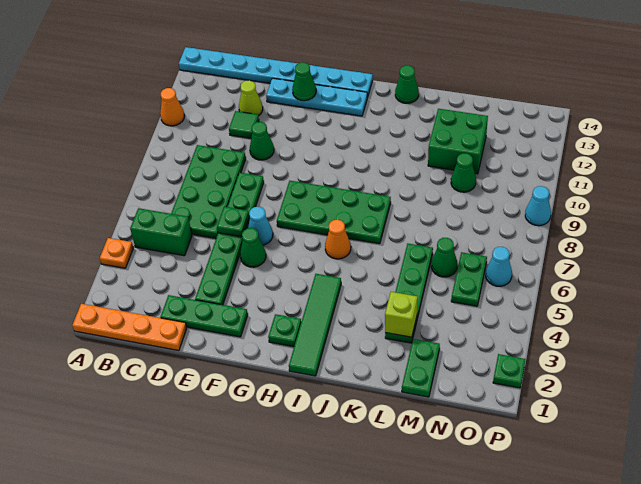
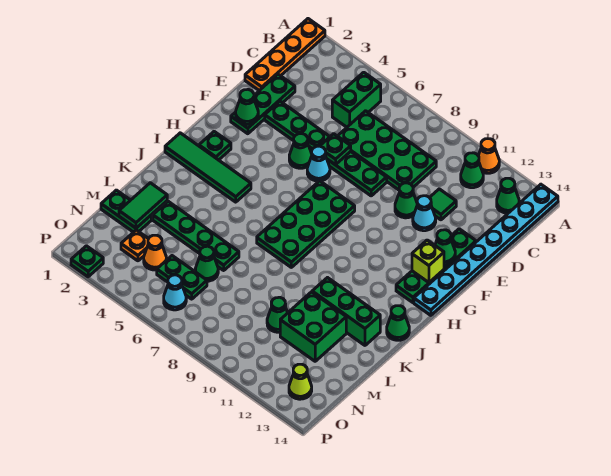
orange 1x1 plate [100,238,133,268] -> orange 1x1 plate moved to [121,230,149,261]
none -> green 1x1 cone [461,153,483,188]
none -> green 1x1 cone [497,178,519,213]
lime 1x1 cone [239,80,263,116] -> lime 1x1 cone moved to [289,364,312,399]
cyan 1x4 plate [266,78,367,116] -> green 1x4 plate [396,229,476,303]
none -> green 1x1 cone [236,89,258,124]
orange 1x1 cone [325,220,351,259] -> orange 1x1 cone moved to [144,235,166,270]
none -> green 1x3 brick [312,278,380,345]
none -> green 1x2 tile [119,183,167,228]
lime 1x1 brick [385,292,418,337] -> lime 1x1 brick moved to [412,240,444,282]
cyan 1x1 cone [525,186,551,226] -> cyan 1x1 cone moved to [413,196,436,231]

